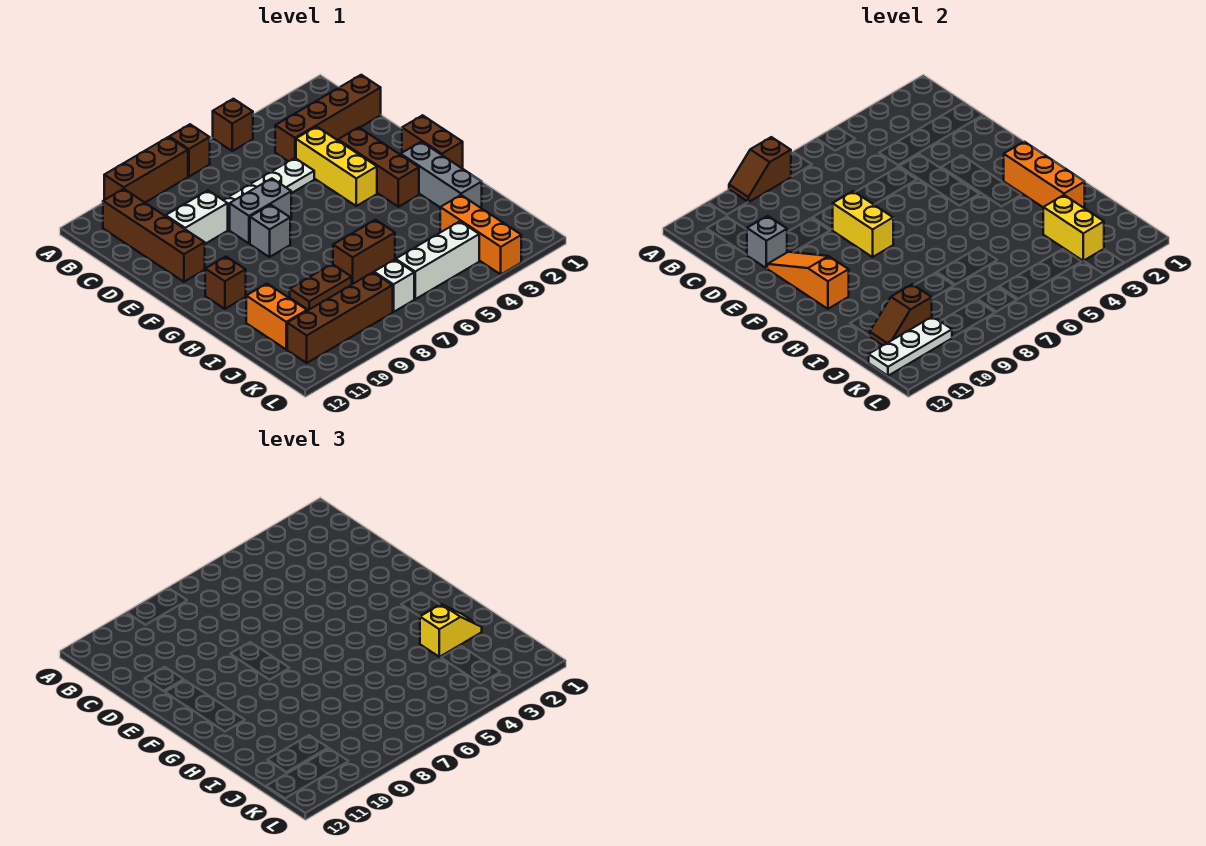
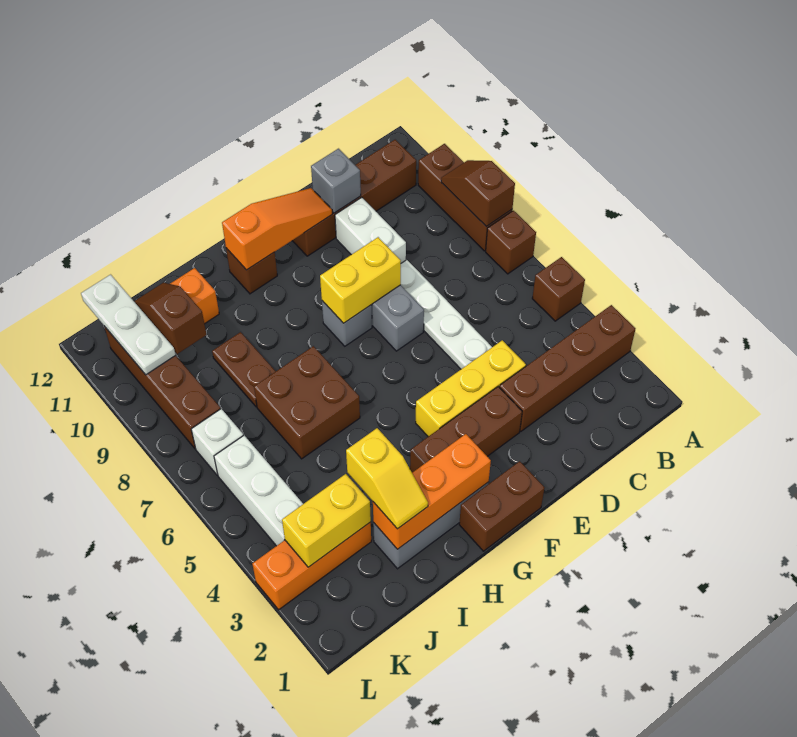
brown 1x4 brick [275,75,381,161] -> brown 1x4 brick turned to [499,305,635,432]
brown 1x2 brick [333,220,395,284] -> brown 2x2 brick [254,346,360,459]

